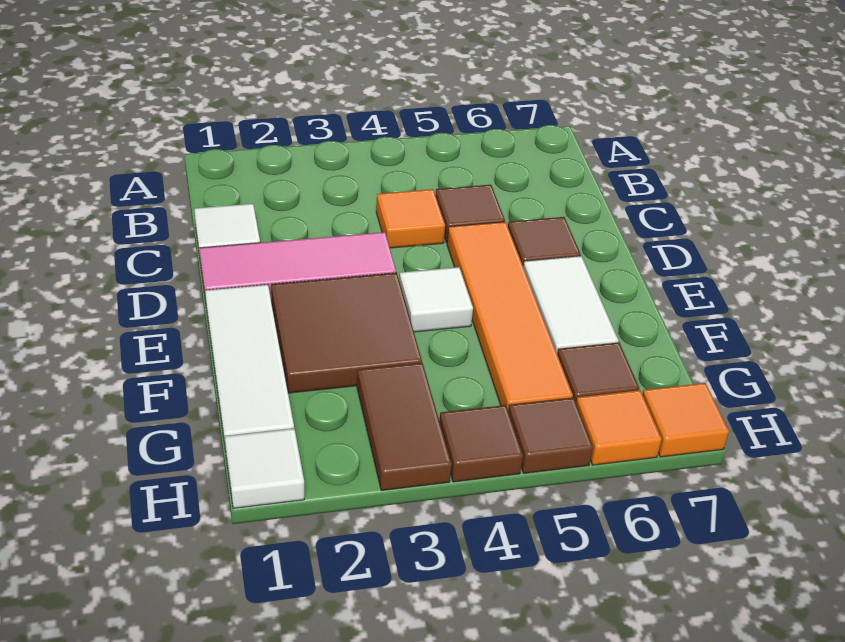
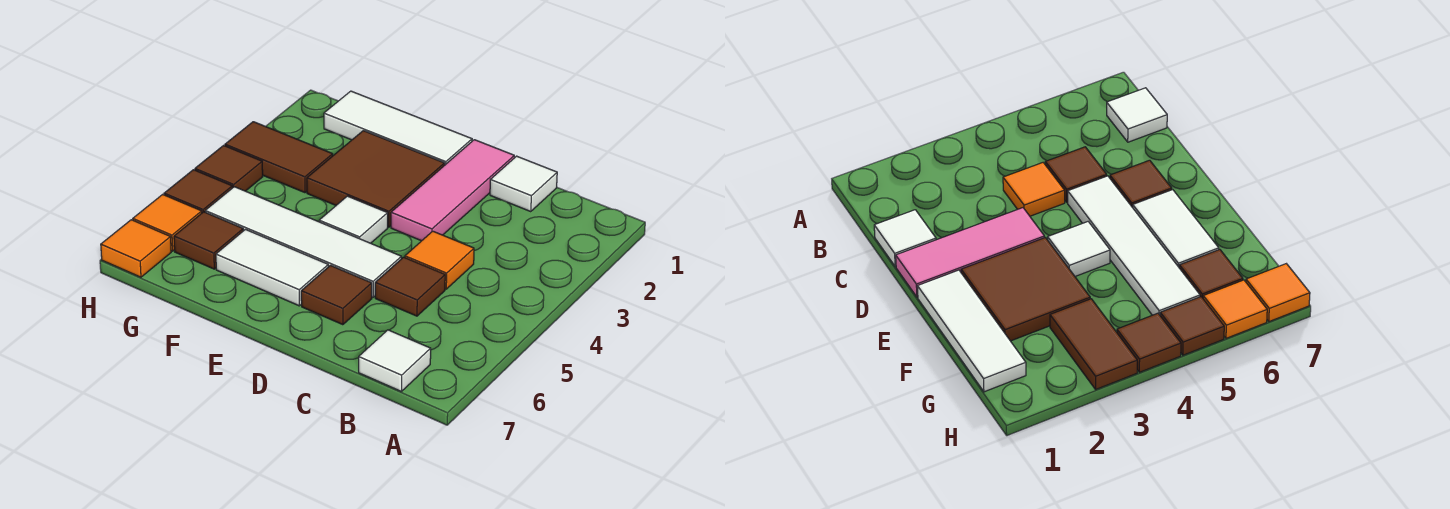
orange 1x4 tile [447,222,573,410] -> white 1x4 tile [205,187,401,297]
white 1x1 tile [225,428,304,508] -> white 1x1 tile moved to [359,330,431,392]

